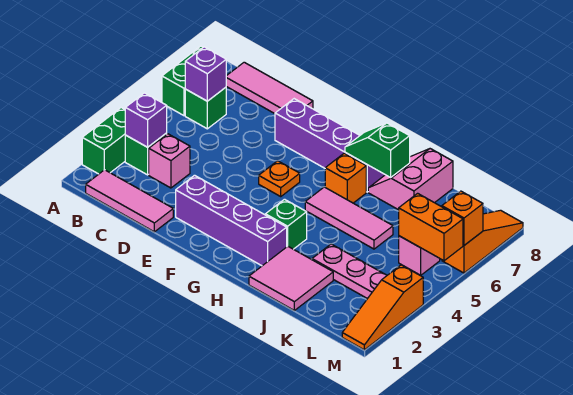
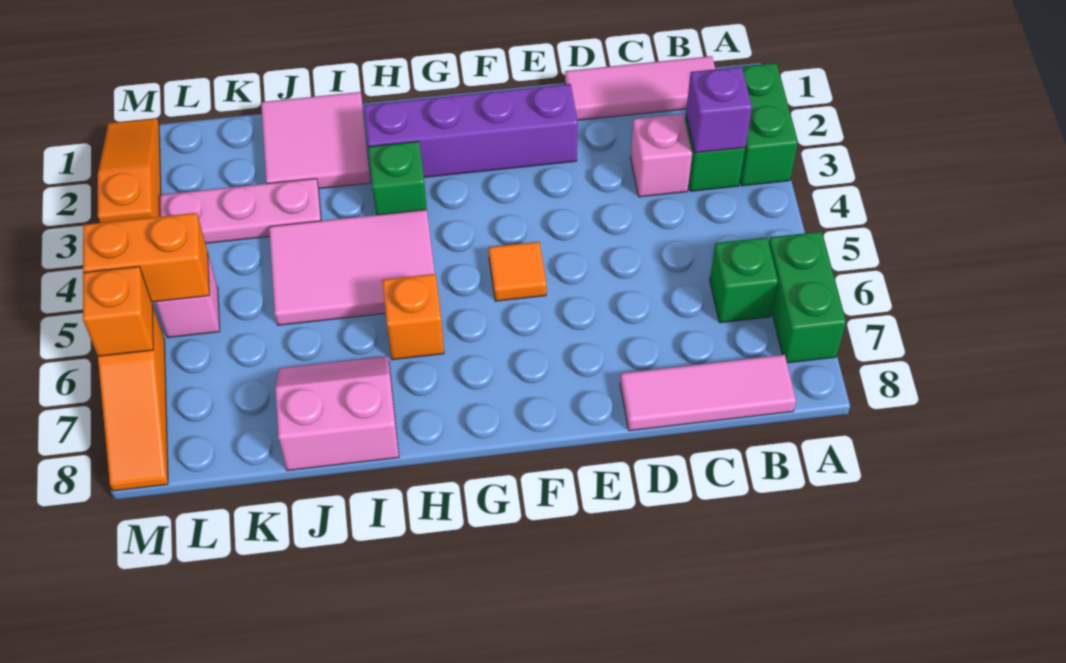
purple 1x1 brick [185,47,226,101] -> none
purple 1x4 brick [275,99,385,192] -> none
orange 1x1 plate [259,161,300,196] -> orange 1x1 tile [489,242,547,301]
pink 1x3 tile [305,187,393,249] -> pink 2x3 tile [269,210,435,325]
green 1x2 slope [345,123,410,177] -> none
pink 2x2 slope [368,149,453,210] -> pink 2x2 slope turned to [275,356,399,471]

